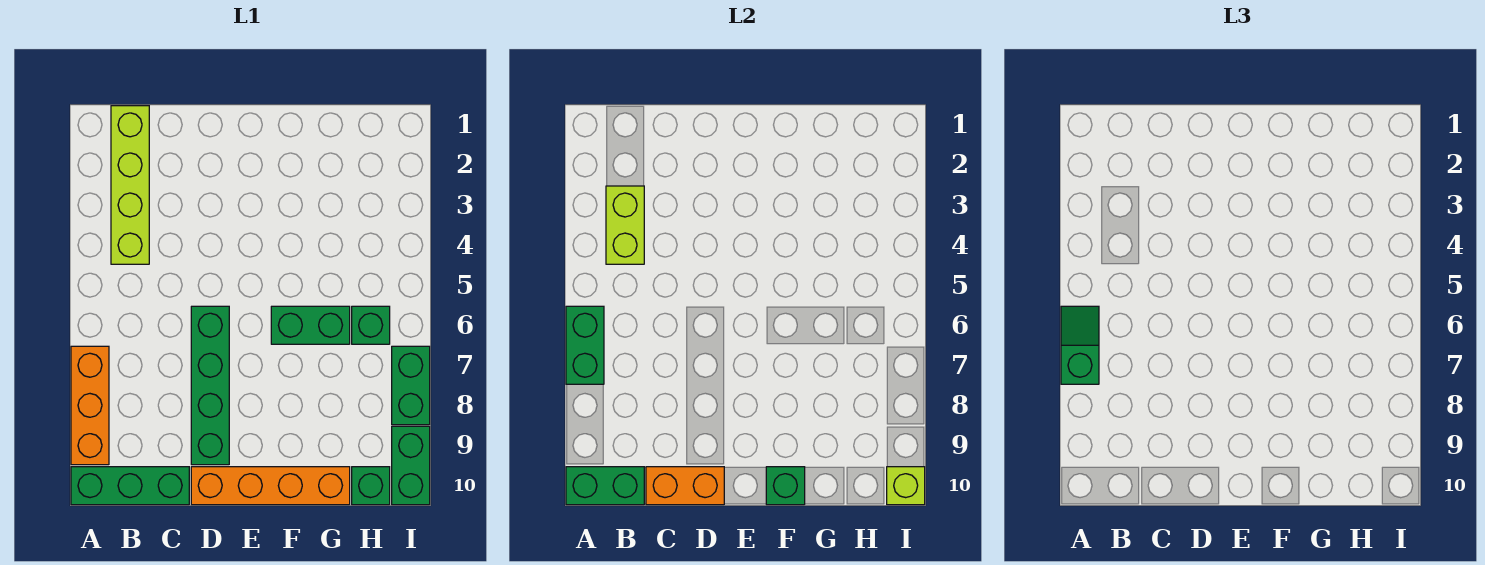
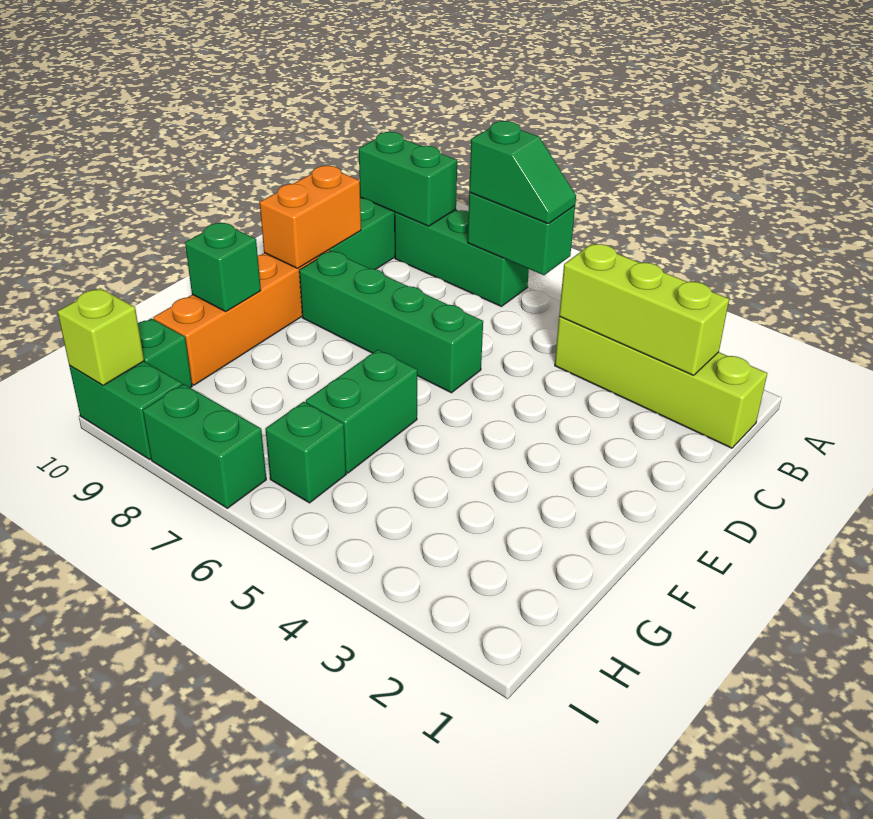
orange 1x3 brick [71,346,109,465] -> green 1x3 brick [395,209,529,307]
green 1x2 brick [566,467,644,505] -> green 1x2 brick turned to [359,132,457,226]
lime 1x2 brick [606,186,644,264] -> lime 1x3 brick [559,244,729,375]

